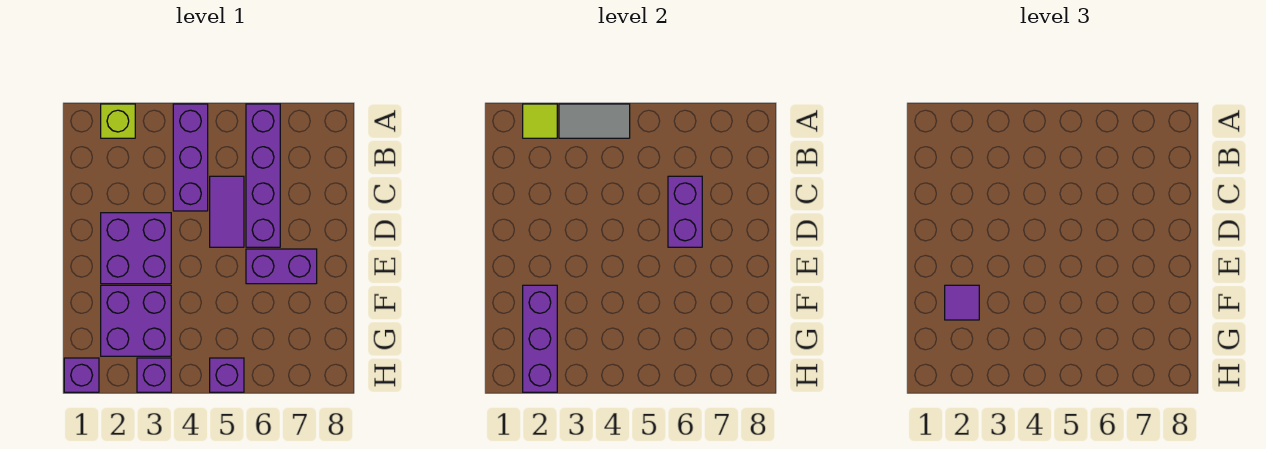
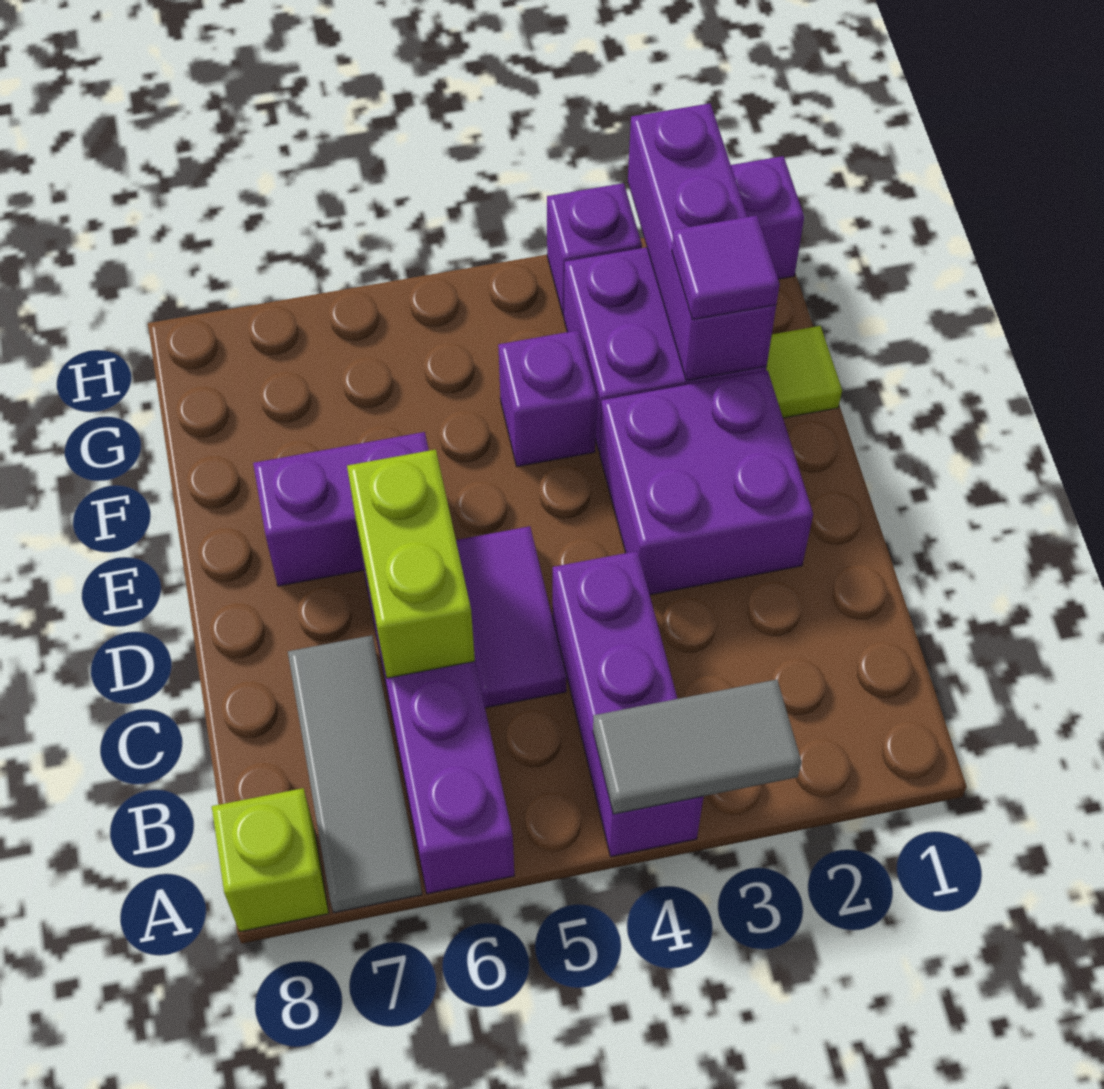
lime 1x1 brick [101,104,135,138] -> lime 1x1 brick moved to [212,788,329,932]
lime 1x1 tile [523,104,557,138] -> lime 1x1 tile moved to [766,326,842,418]
none -> grey 1x3 tile [288,635,422,913]
purple 1x2 brick [668,176,702,247] -> lime 1x2 brick [347,449,475,678]
purple 1x1 brick [210,358,244,392] -> purple 1x1 brick moved to [498,330,597,466]

